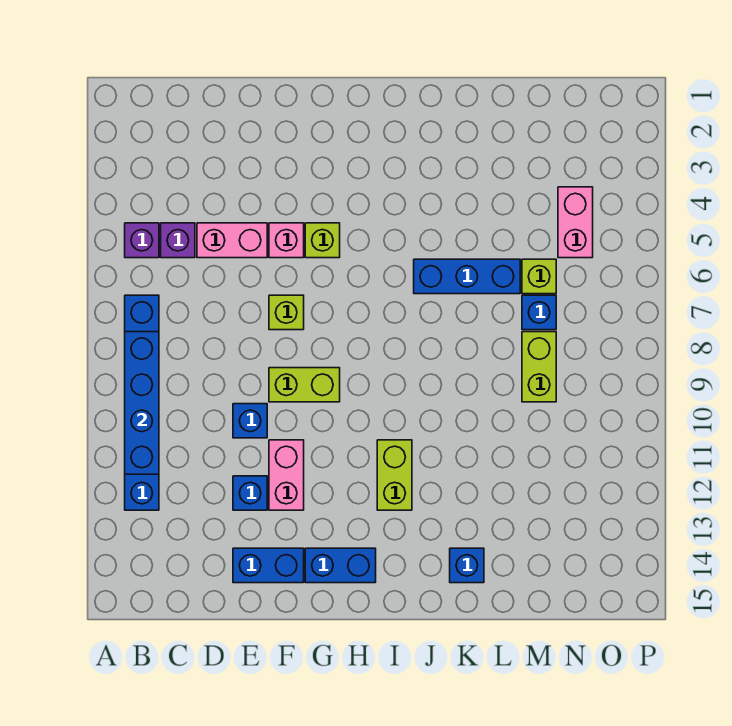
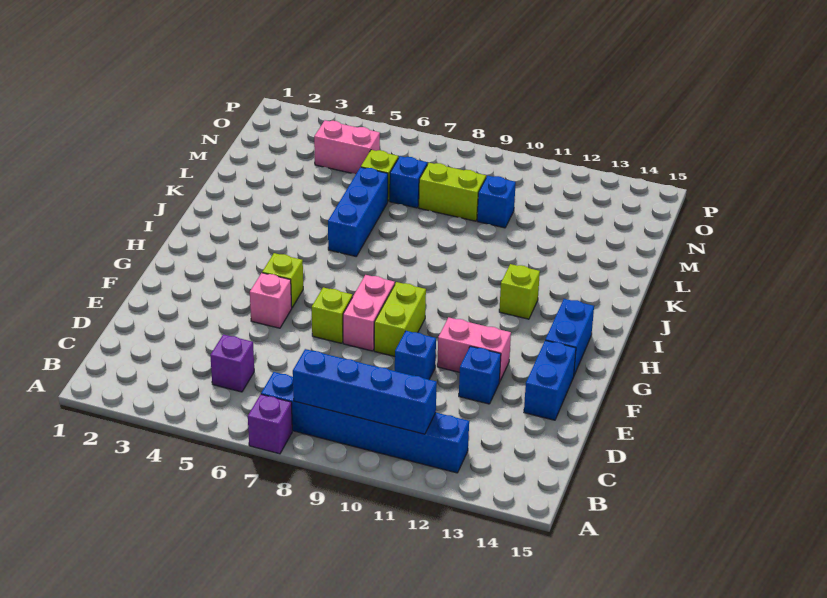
purple 1x1 brick [125,223,159,258] -> purple 1x1 brick moved to [248,394,292,454]
pink 1x2 brick [197,223,267,258] -> pink 1x2 brick moved to [343,275,395,351]
lime 1x2 brick [377,440,412,510] -> lime 1x1 brick [499,264,540,319]
blue 1x1 brick [450,548,484,583] -> blue 1x1 brick moved to [477,176,516,228]

